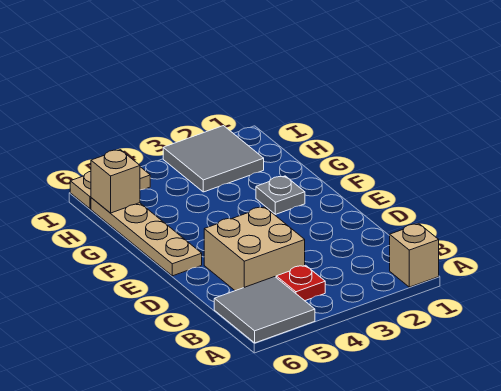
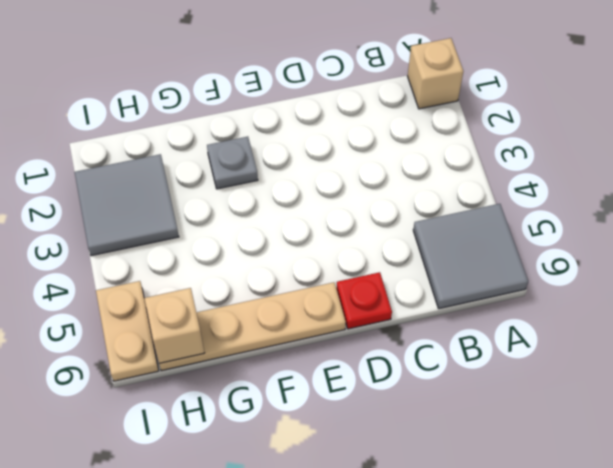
red 1x1 plate [276,265,325,301] -> red 1x1 plate moved to [336,272,392,329]
tan 2x2 brick [204,207,305,291] -> none

